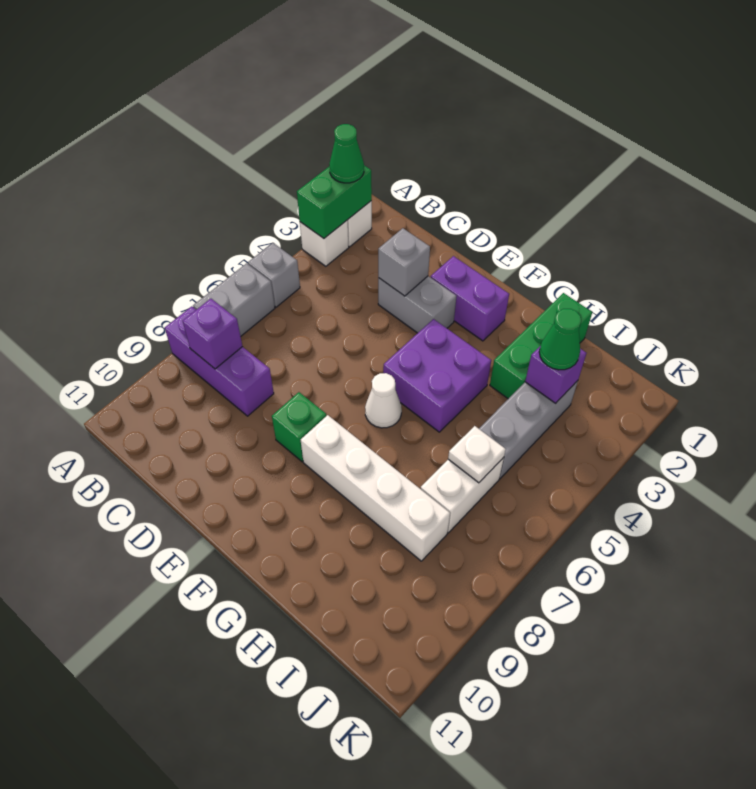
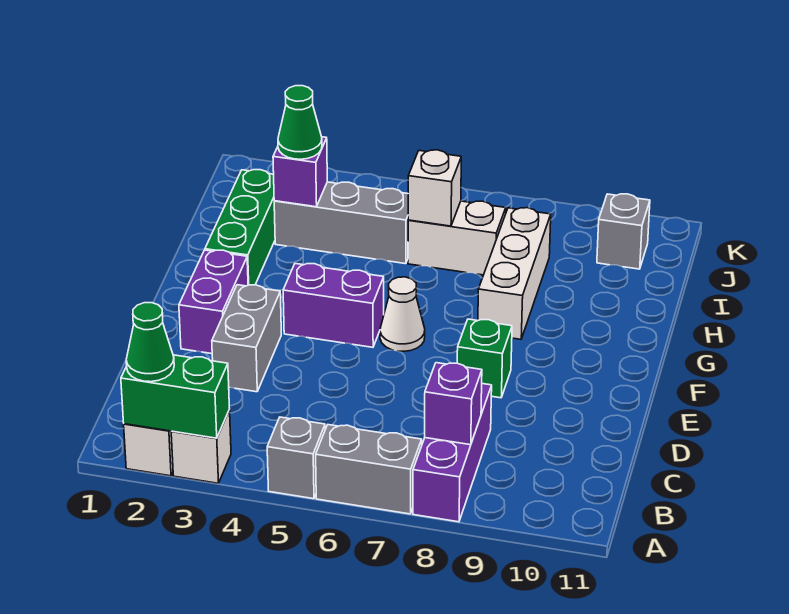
grey 1x1 brick [378,228,430,296] -> grey 1x1 brick moved to [597,194,650,269]
purple 2x2 brick [383,319,491,432] -> purple 1x2 brick [283,264,384,347]
white 1x4 brick [301,415,450,561] -> white 1x3 brick [478,208,551,339]
green 1x3 brick [490,293,592,399] -> green 1x3 brick turned to [205,170,275,285]
white 1x1 plate [448,426,506,483] -> white 1x1 brick [408,150,461,226]

